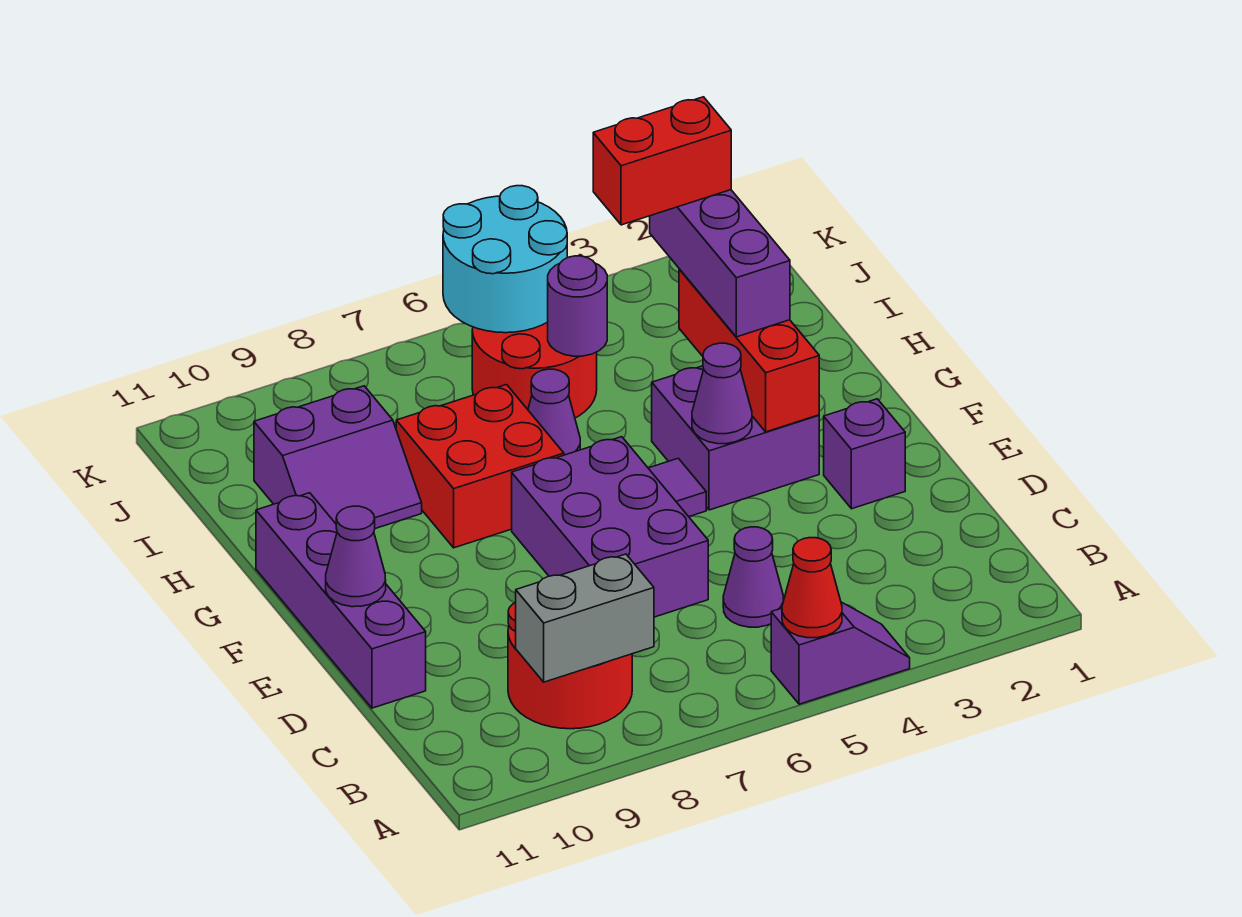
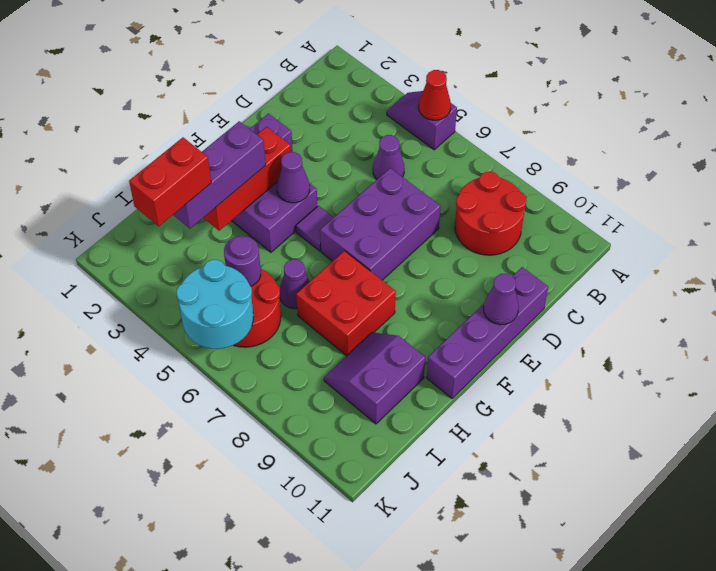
grey 1x2 brick [516,554,654,682] -> none
purple 2x2 slope [254,386,422,529] -> purple 2x2 slope turned to [324,332,425,424]
red 1x2 brick [593,97,731,225] -> red 1x2 brick turned to [129,138,211,226]

